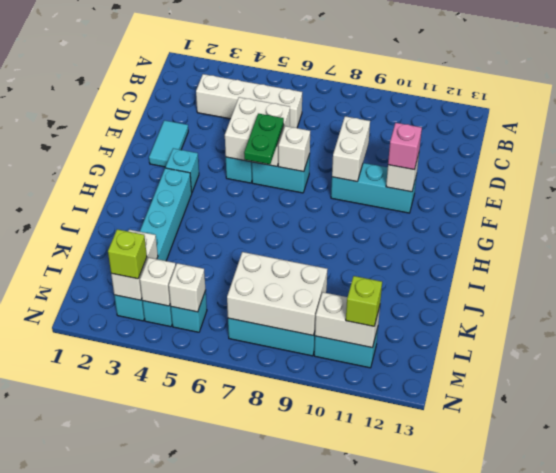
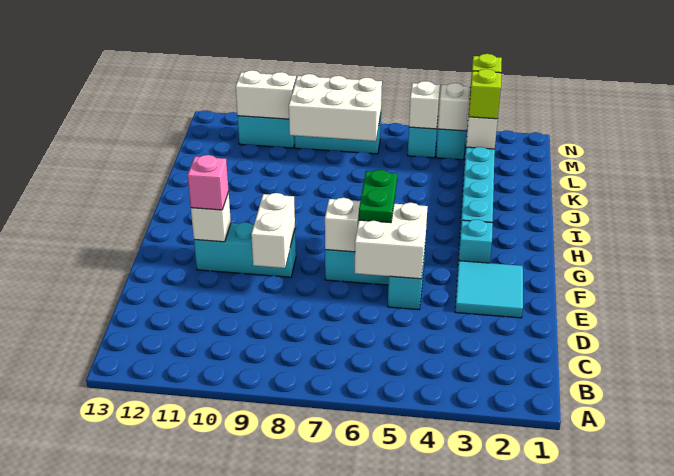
white 1x4 brick [196,74,302,128] -> none
cyan 1x2 tile [149,120,188,167] -> cyan 2x2 tile [455,261,523,318]
lime 1x1 brick [346,276,382,326] -> lime 1x1 brick moved to [469,69,501,119]

